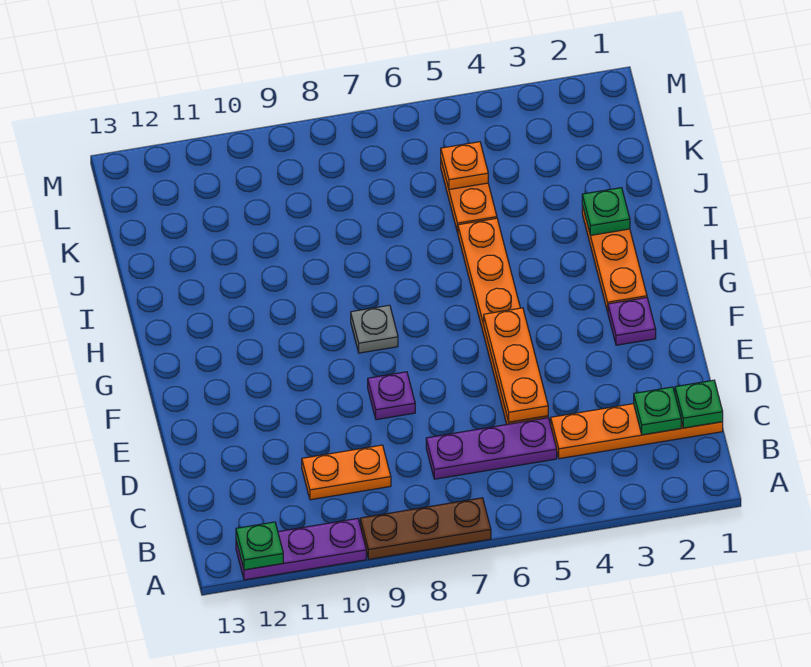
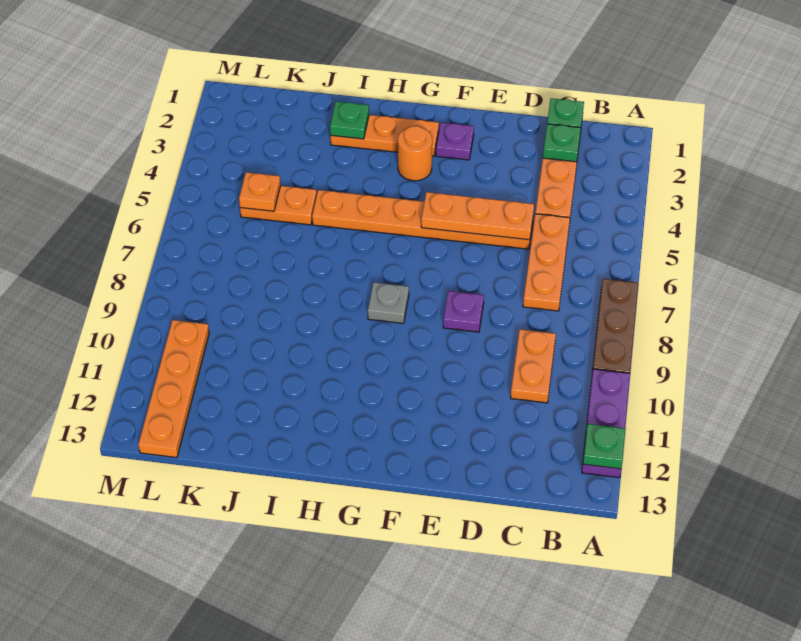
purple 1x3 plate [426,418,557,479] -> orange 1x3 plate [523,214,570,311]
none -> orange 1x1 round brick [398,126,432,181]
none -> orange 1x4 plate [138,320,209,458]

